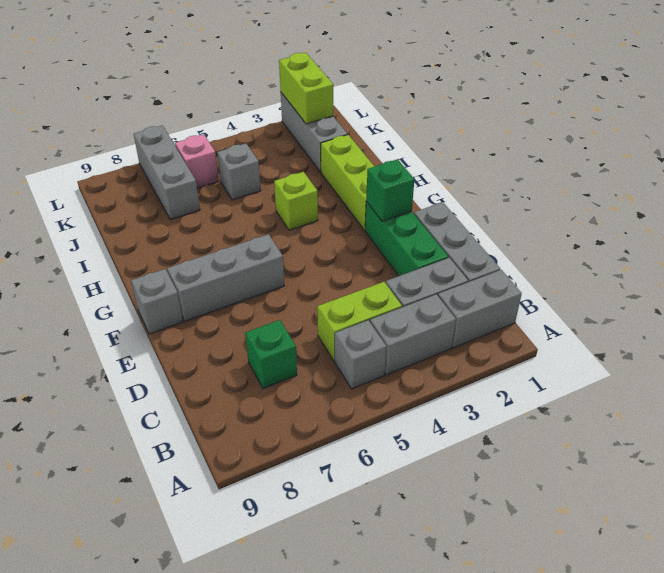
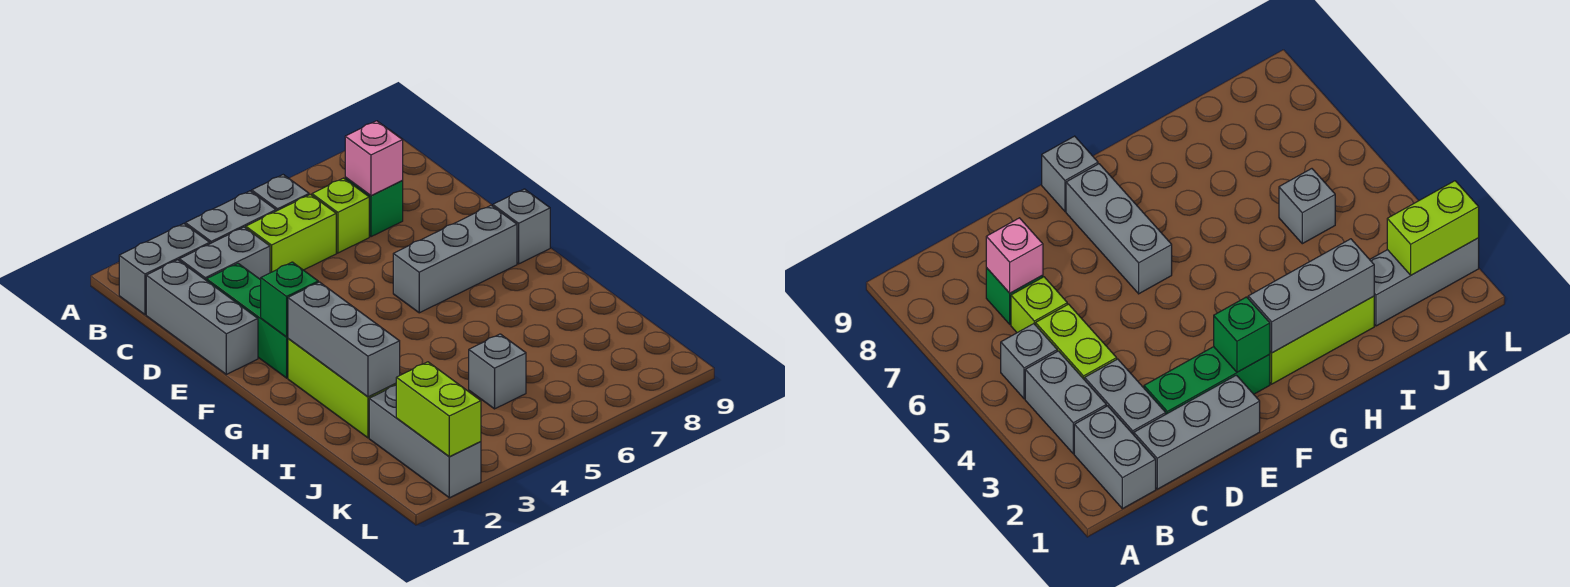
lime 1x1 brick [274,172,318,230] -> lime 1x1 brick moved to [312,178,369,253]
grey 1x3 brick [134,125,200,220] -> grey 1x3 brick moved to [288,282,400,397]
pink 1x1 brick [175,134,219,188] -> pink 1x1 brick moved to [345,121,403,196]

